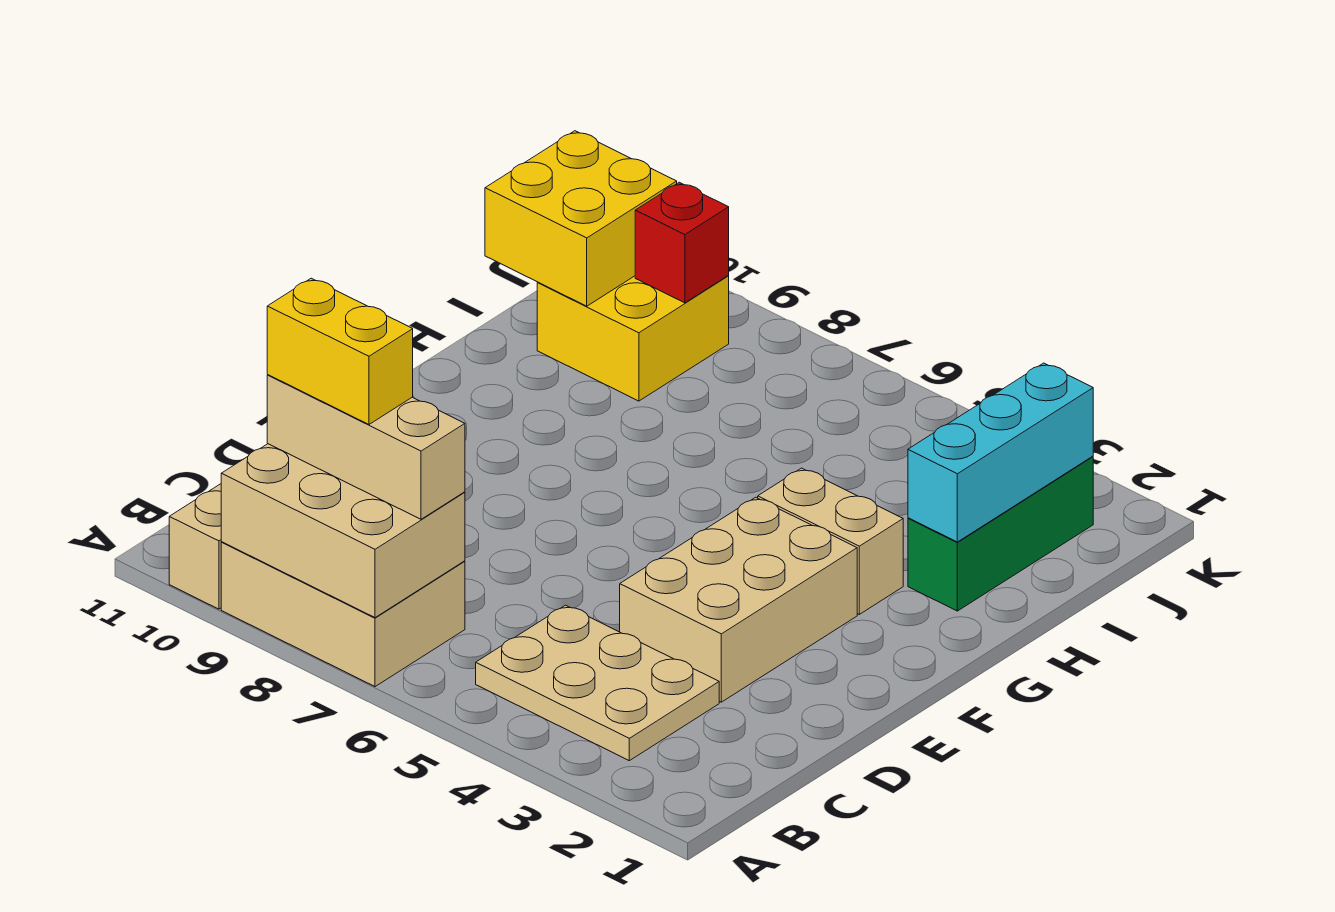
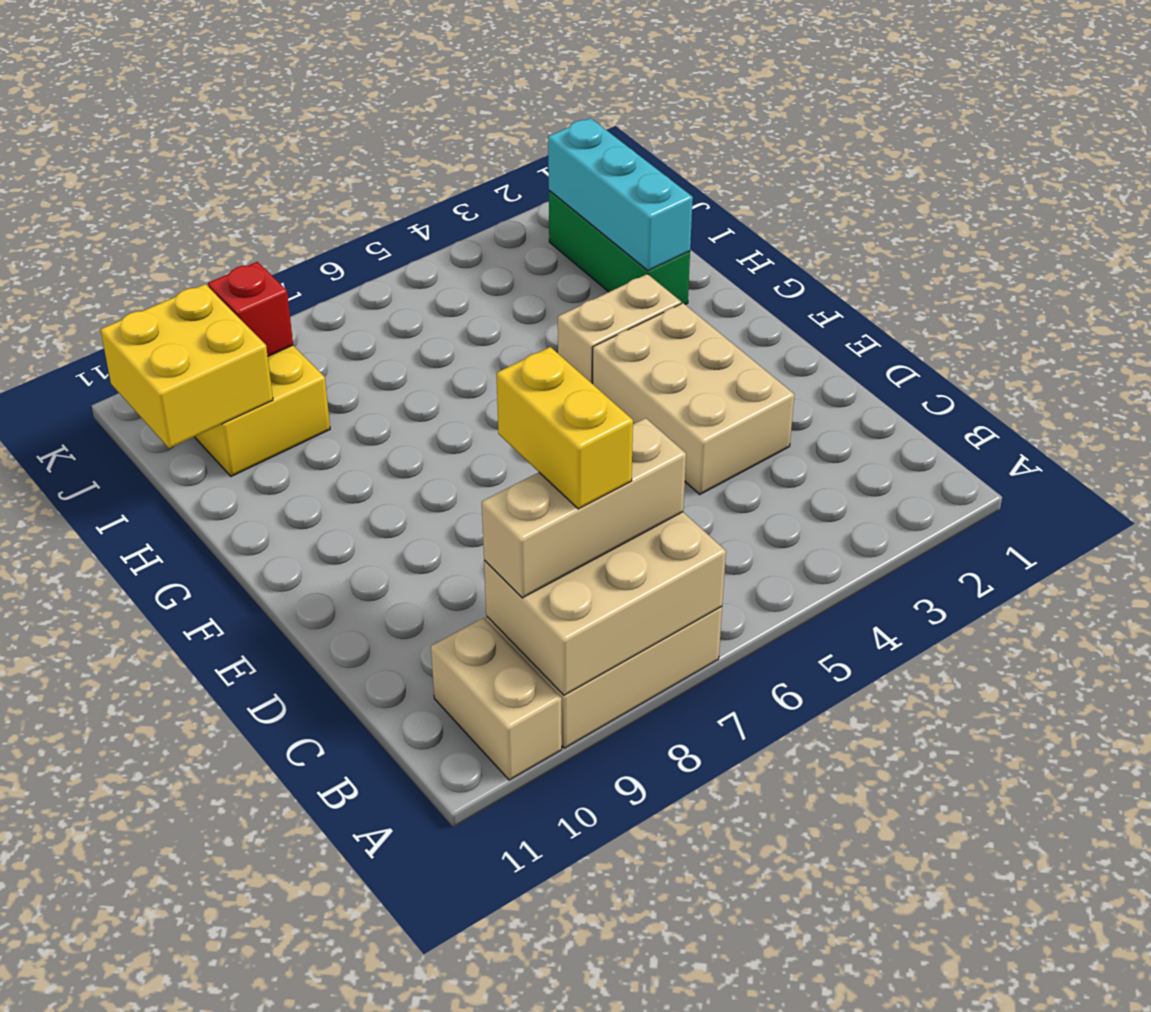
tan 2x3 plate [476,605,719,761] -> none
yellow 1x2 brick [267,278,413,424] -> yellow 1x2 brick turned to [496,347,633,509]

